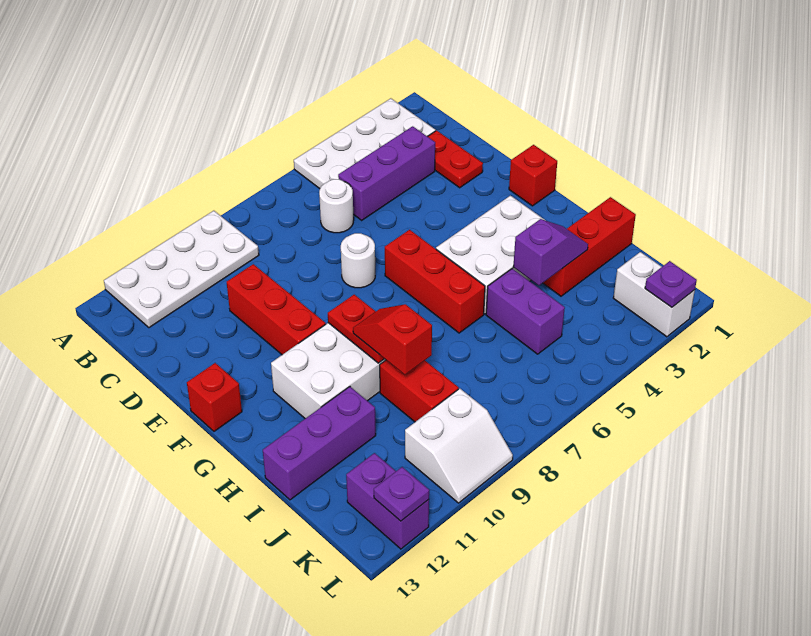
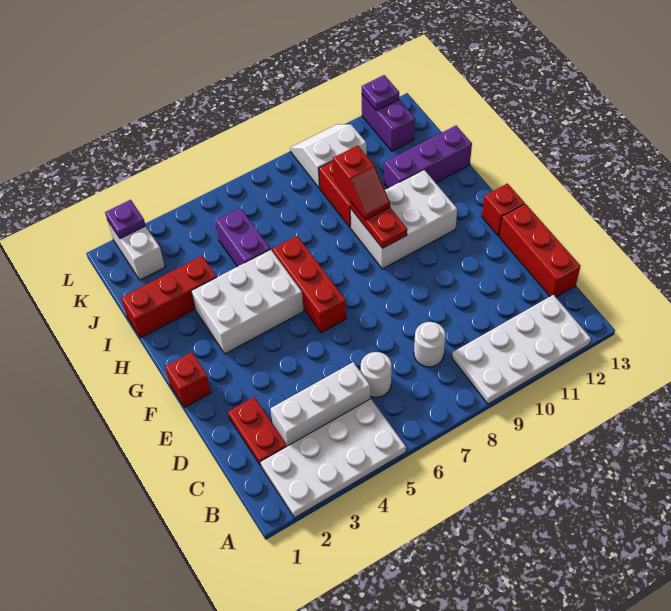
purple 1x3 brick [338,126,435,220] -> white 1x3 brick [270,362,370,446]
red 1x3 brick [227,264,326,355] -> red 1x3 brick moved to [499,204,581,297]
white 1x1 round brick [341,233,375,288] -> white 1x1 round brick moved to [414,322,446,367]
purple 1x2 slope [513,219,588,286] -> none

